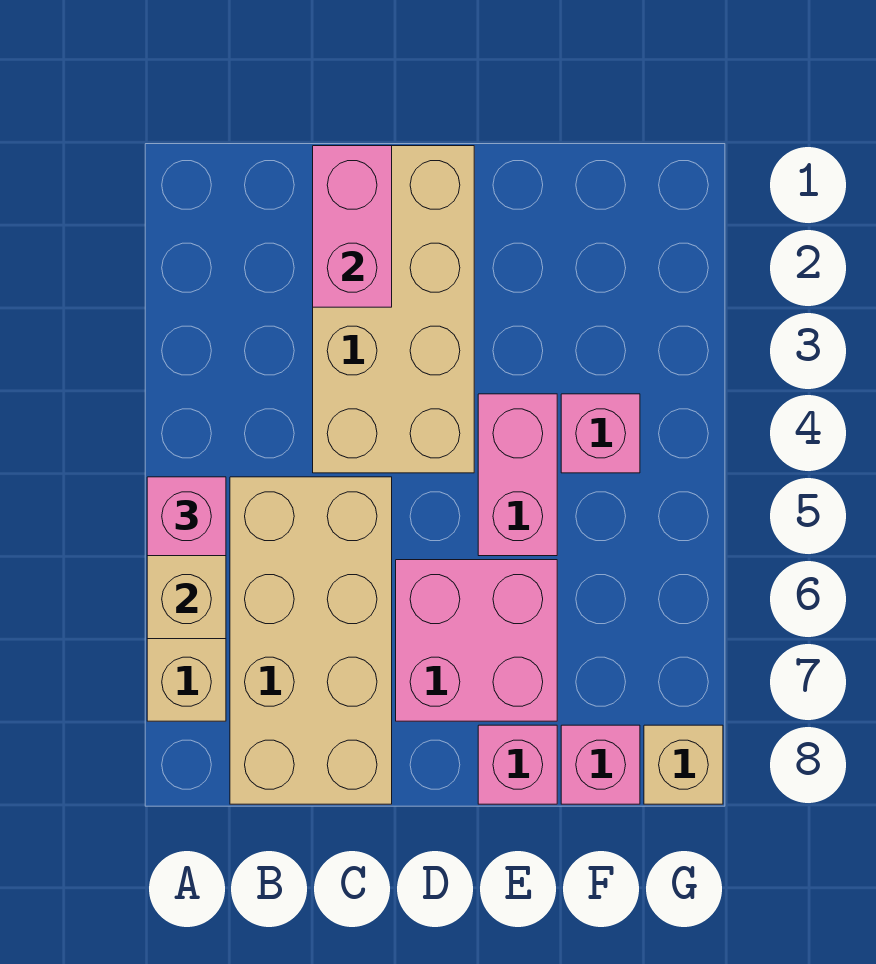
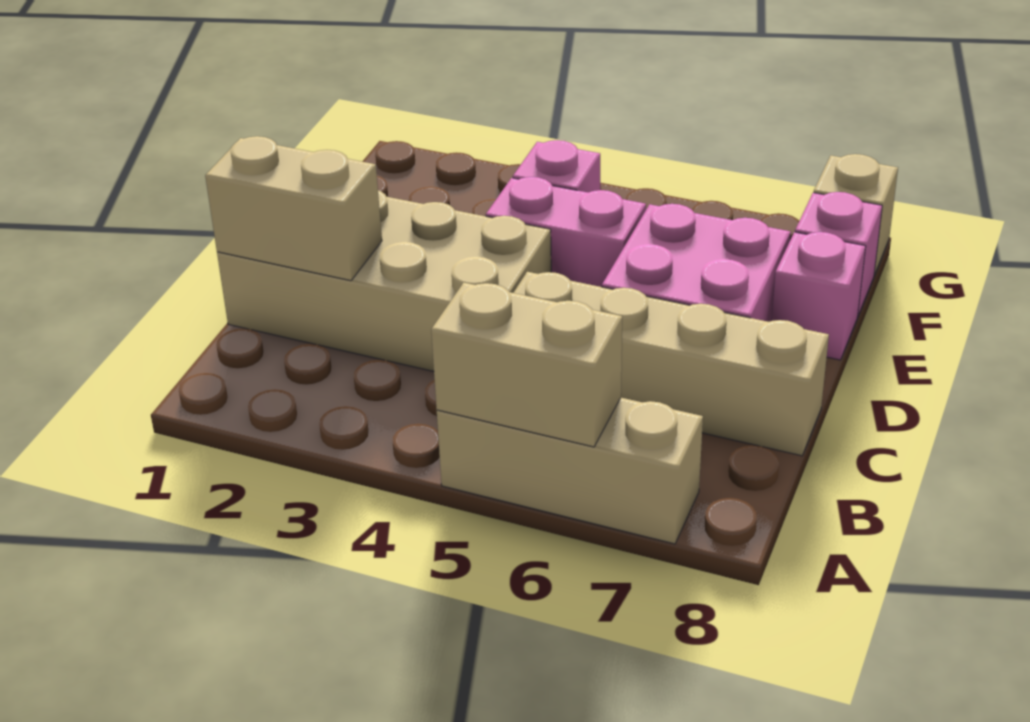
pink 1x1 brick [147,477,226,556] -> none
tan 2x4 brick [230,477,392,804] -> tan 1x4 brick [513,272,829,456]
pink 1x2 brick [313,146,392,307] -> tan 1x2 brick [205,136,382,281]

